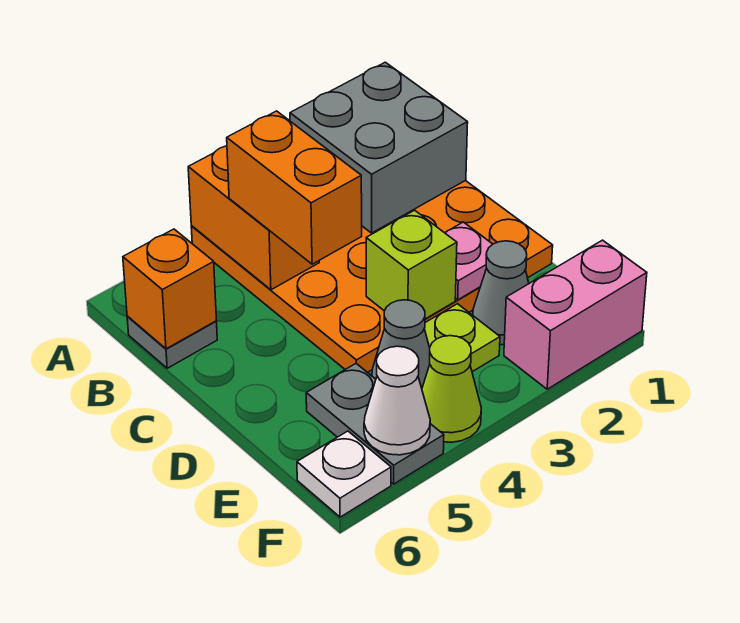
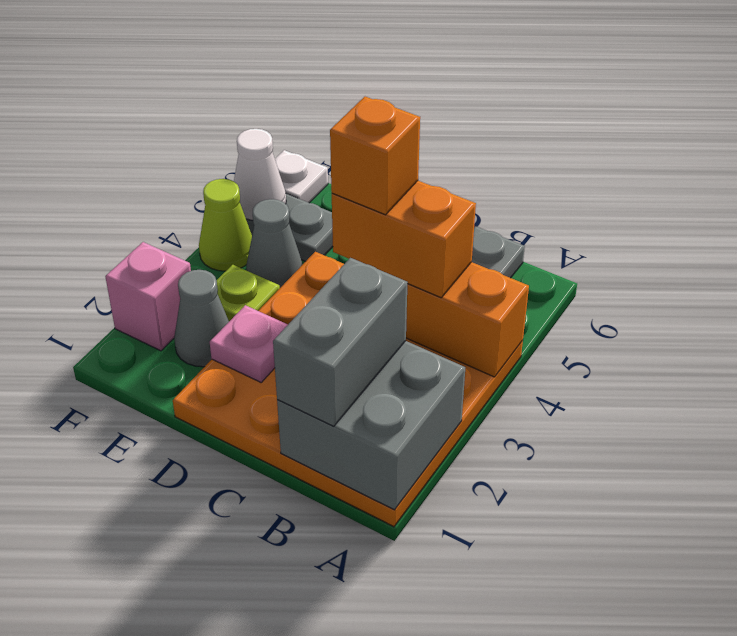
none -> grey 1x2 brick [273,258,408,426]
orange 1x1 brick [123,229,217,349] -> orange 1x1 brick moved to [330,97,420,215]
lime 1x1 brick [366,210,457,319] -> none
pink 1x2 brick [504,240,647,389] -> pink 1x1 brick [105,242,191,351]

